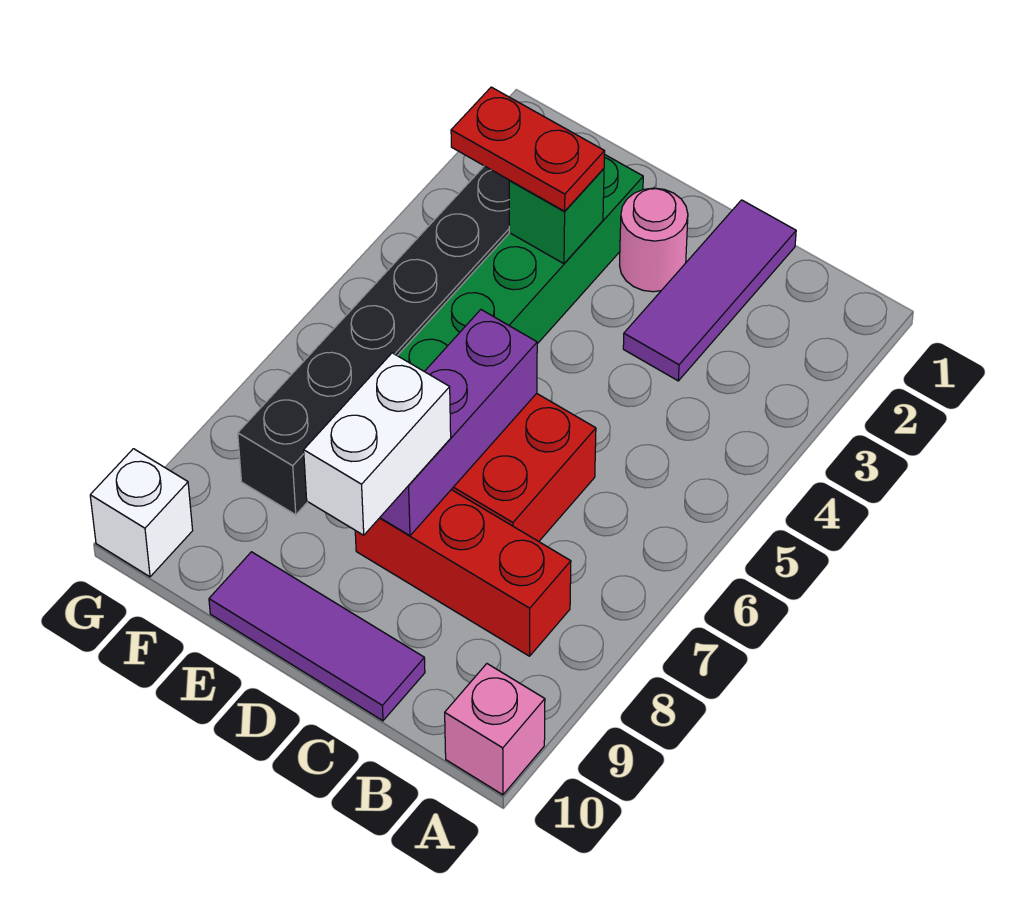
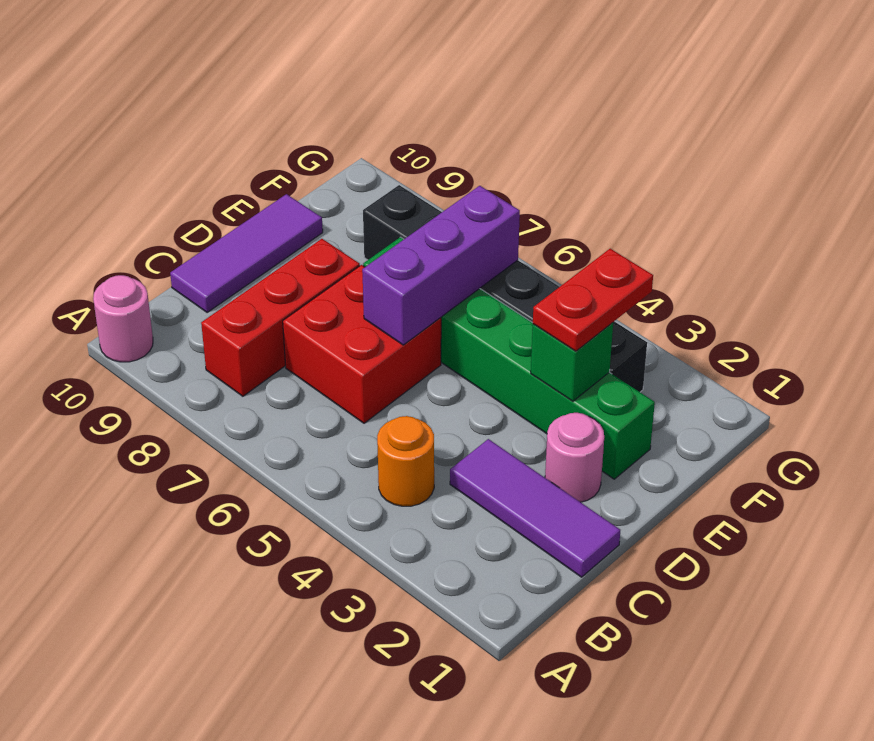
pink 1x1 brick [445,664,545,795] -> pink 1x1 round brick [93,275,153,362]
none -> orange 1x1 round brick [377,416,434,506]
purple 1x3 brick [380,310,537,536] -> purple 1x3 brick turned to [362,186,520,345]
white 1x2 brick [304,353,451,535] -> none
white 1x1 brick [90,449,193,577] -> none

